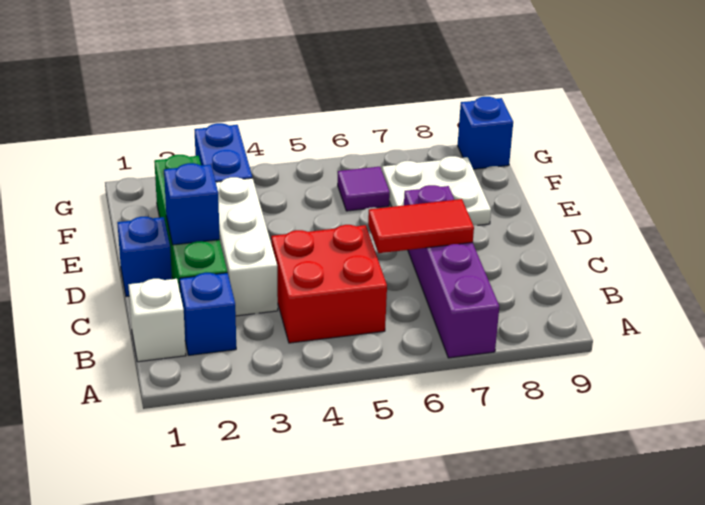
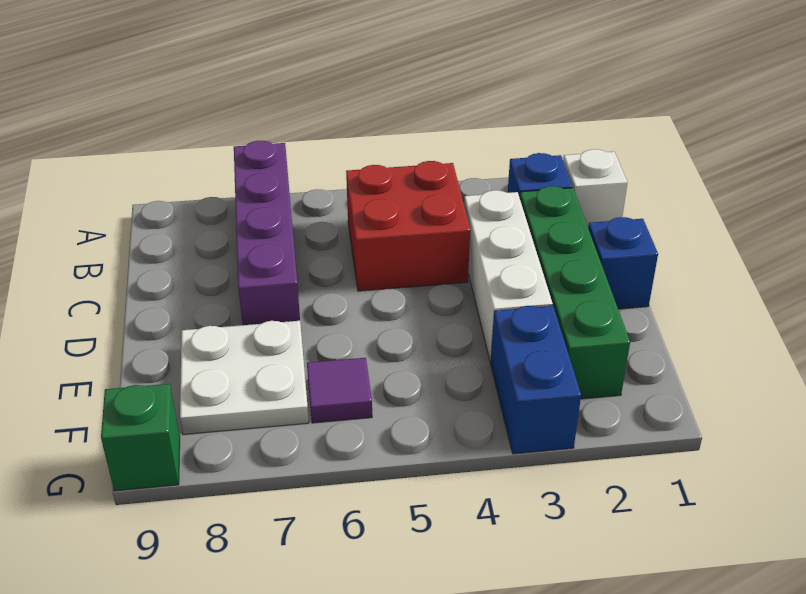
red 1x2 tile [368,199,474,253] -> none
blue 1x1 brick [164,163,220,245] -> none
blue 1x1 brick [458,97,513,169] -> green 1x1 brick [101,384,180,491]

